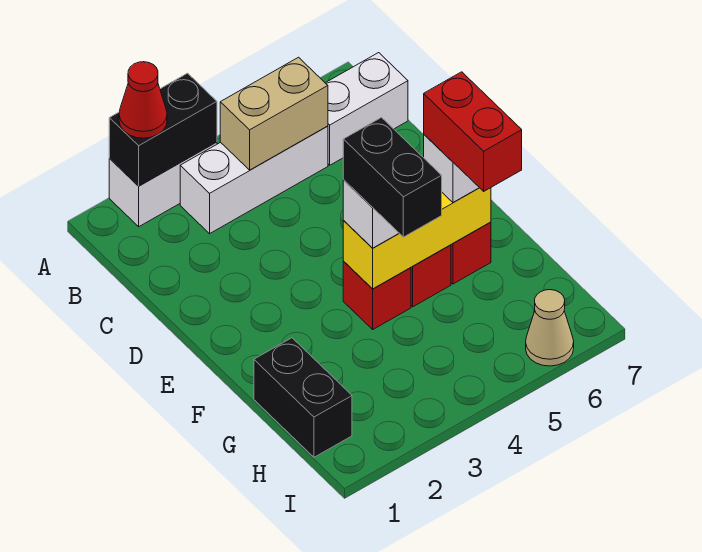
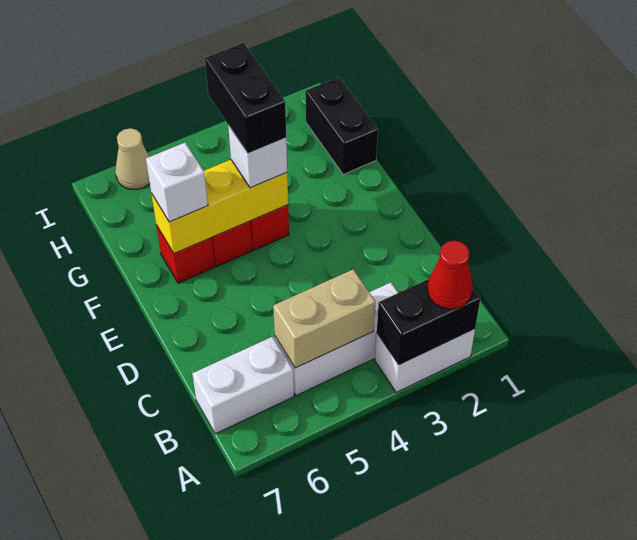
red 1x2 brick [424,72,522,191] -> none

